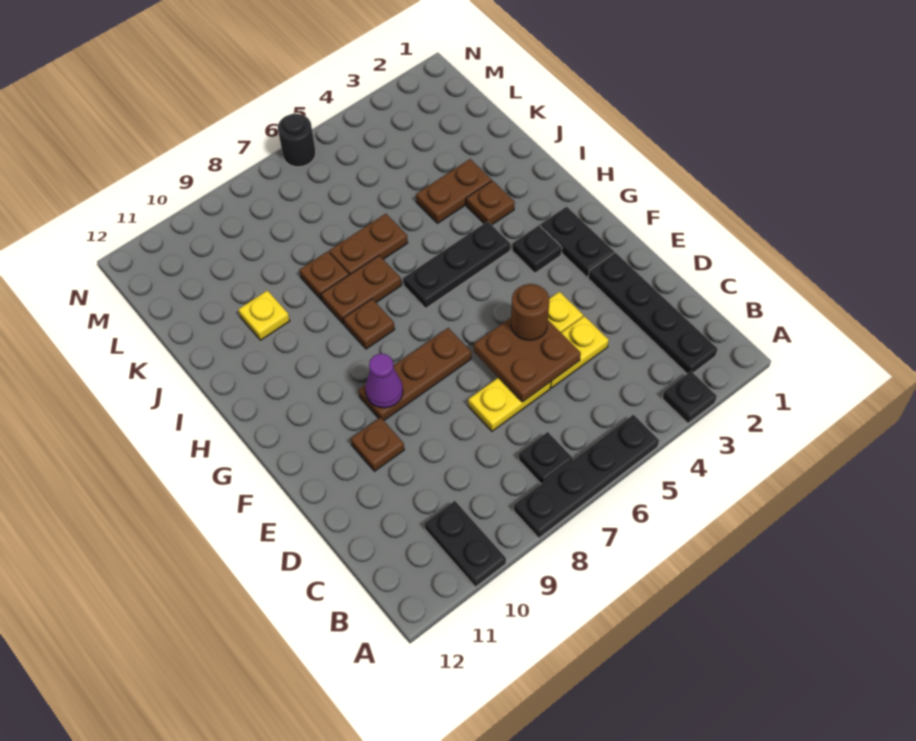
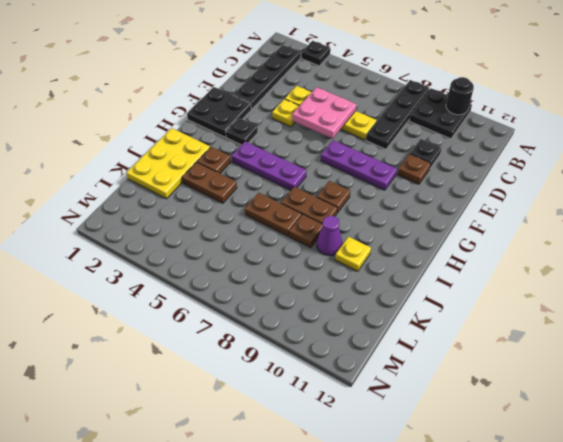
black 1x4 plate [514,415,659,538] -> black 1x4 plate turned to [366,80,430,149]
black 1x2 plate [424,501,506,587] -> black 2x2 plate [409,88,472,139]
black 1x1 plate [519,432,573,484] -> black 1x1 plate moved to [410,139,442,168]
brown 2x2 plate [474,318,581,402] -> pink 2x2 plate [292,87,356,138]
brown 1x1 round brick [511,284,549,340] -> none
black 1x2 plate [540,207,614,277] -> black 2x2 plate [187,87,251,137]
brown 1x3 plate [359,328,471,420] -> purple 1x3 plate [321,140,397,190]
purple 1x1 cone [365,354,403,408] -> purple 1x1 cone moved to [317,216,342,256]
black 1x3 plate [403,221,510,308] -> purple 1x3 plate [232,142,307,190]
none -> yellow 2x3 plate [127,128,210,199]
black 1x1 round brick [278,114,316,167] -> black 1x1 round brick moved to [446,77,474,115]

